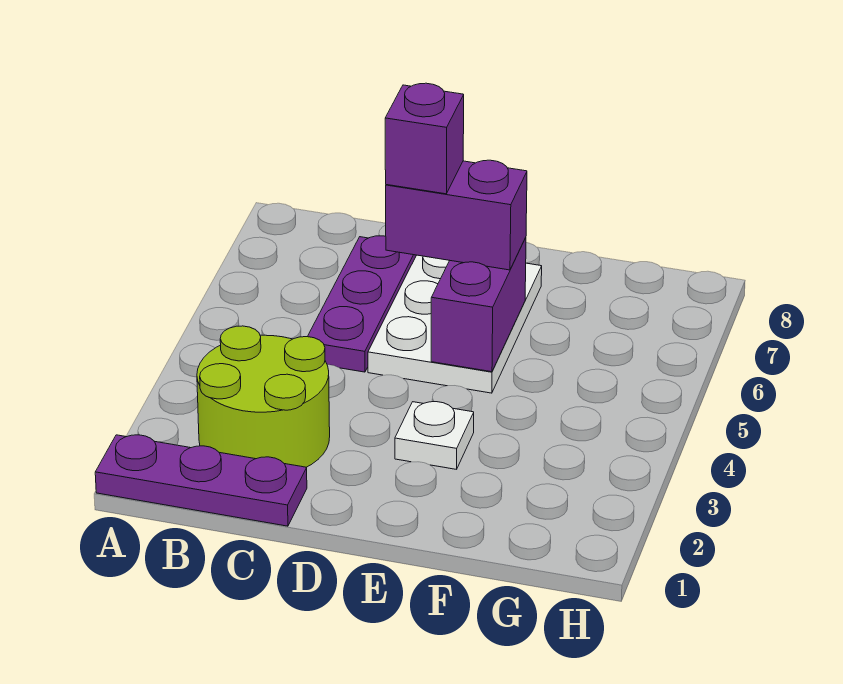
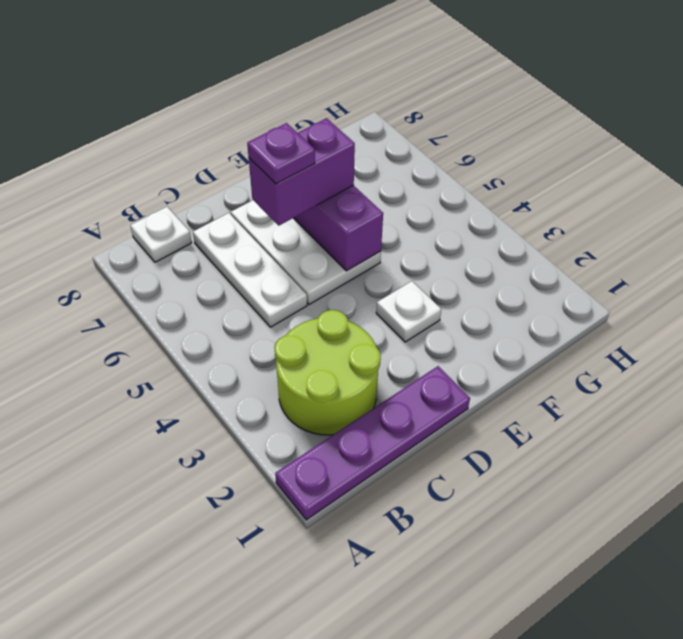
purple 1x3 plate [95,435,307,526] -> purple 1x4 plate [275,366,470,520]
none -> white 1x1 plate [130,207,192,262]
purple 1x3 plate [308,236,416,372] -> white 1x3 plate [193,213,307,327]
purple 1x1 brick [385,83,464,194] -> purple 1x1 plate [247,123,315,184]

